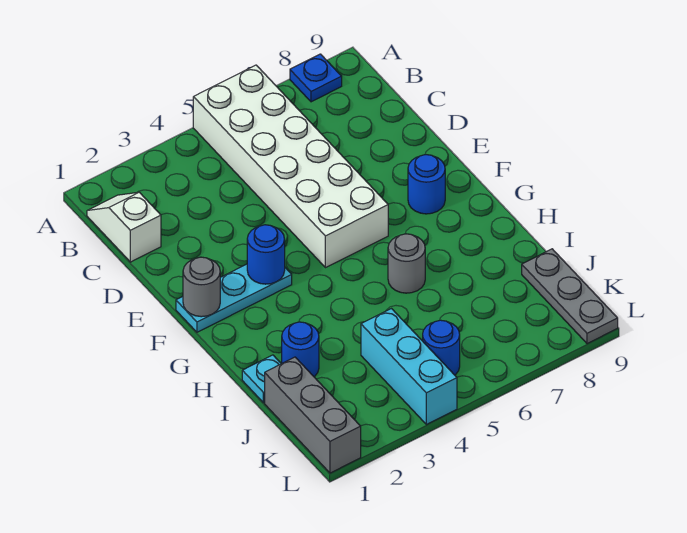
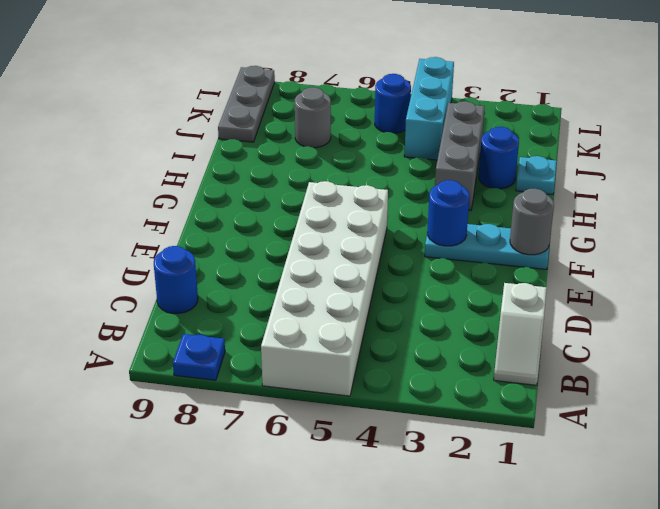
blue 1x1 round brick [408,155,445,214] -> blue 1x1 round brick moved to [154,246,198,313]
grey 1x1 round brick [388,234,425,293] -> grey 1x1 round brick moved to [295,87,331,148]
grey 1x3 brick [265,357,361,473] -> grey 1x3 brick moved to [435,101,484,210]

